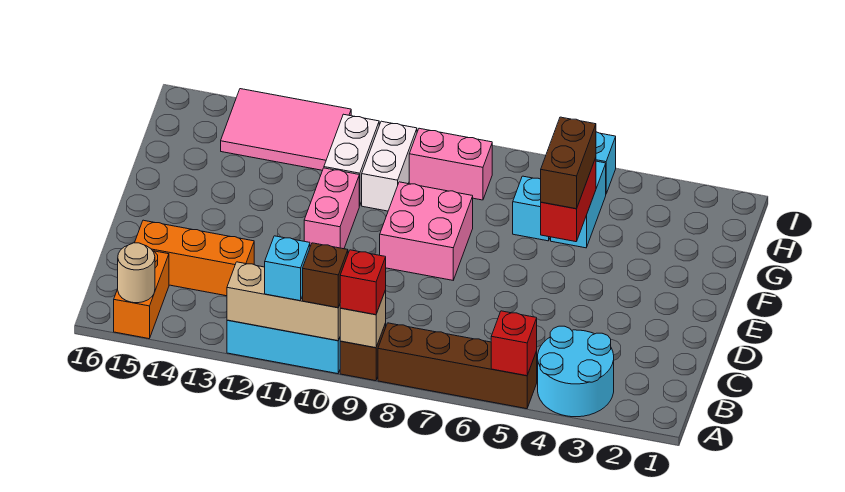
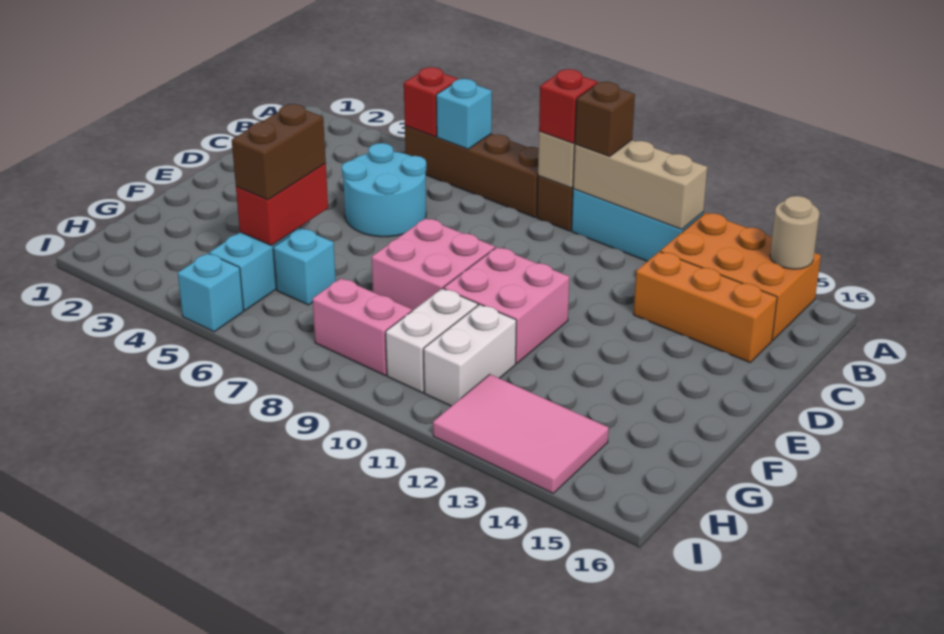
cyan 2x2 round brick [538,326,614,417] -> cyan 2x2 round brick moved to [342,143,426,237]
cyan 1x1 brick [265,236,310,301] -> cyan 1x1 brick moved to [436,79,492,149]
orange 1x2 brick [114,251,169,339] -> orange 2x3 brick [660,213,821,340]
pink 1x2 brick [304,168,359,249] -> pink 2x2 brick [444,247,570,363]

